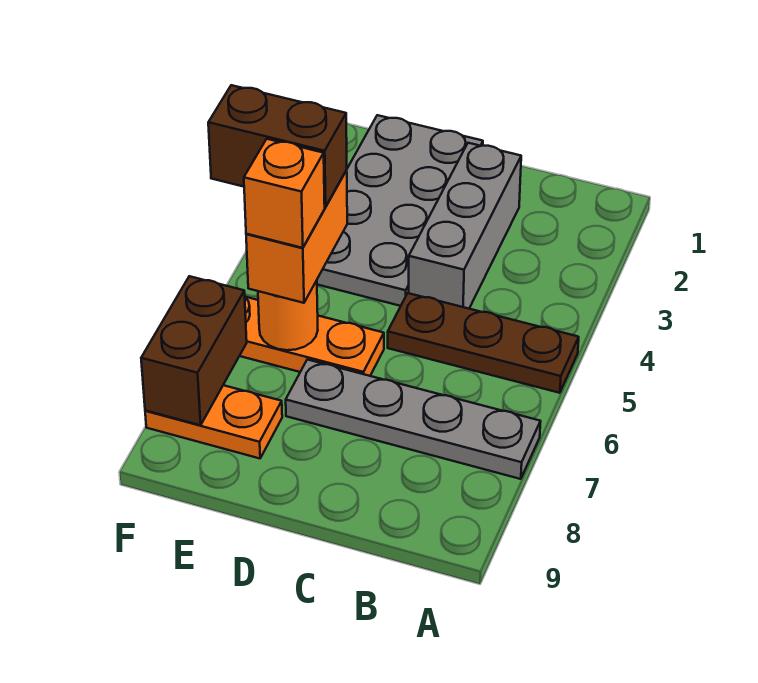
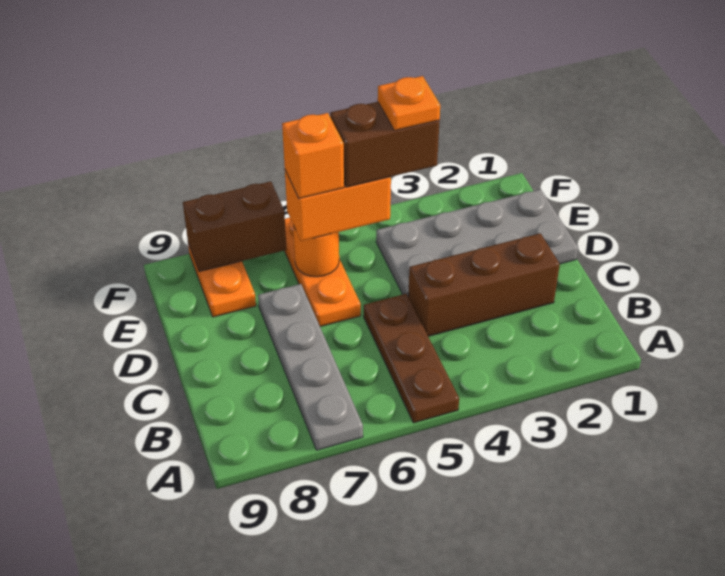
grey 1x3 brick [409,143,521,309] -> brown 1x3 brick [408,233,560,336]
none -> orange 1x1 plate [378,76,440,130]
brown 1x2 brick [208,85,347,207] -> brown 1x2 brick turned to [330,102,440,187]

